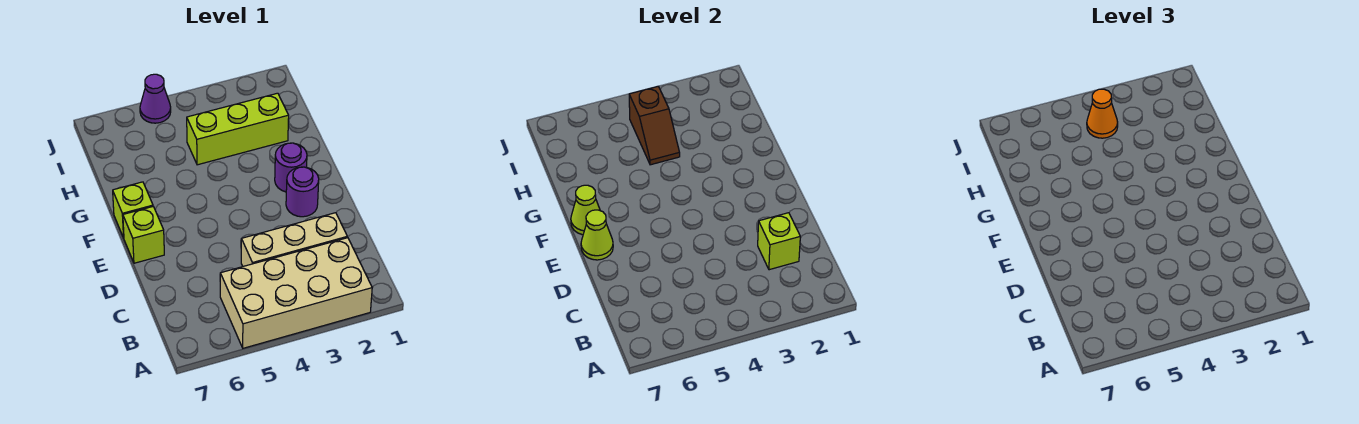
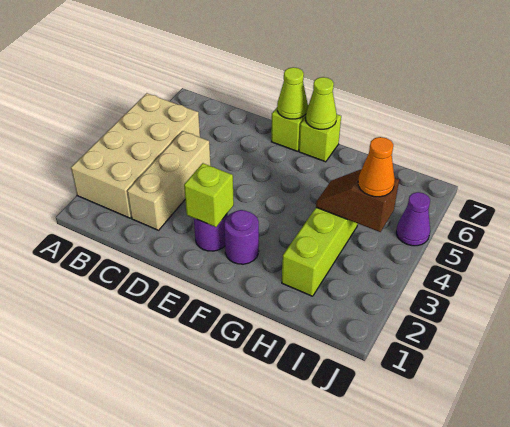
lime 1x1 brick [758,213,800,270] -> lime 1x1 brick moved to [184,163,234,227]

